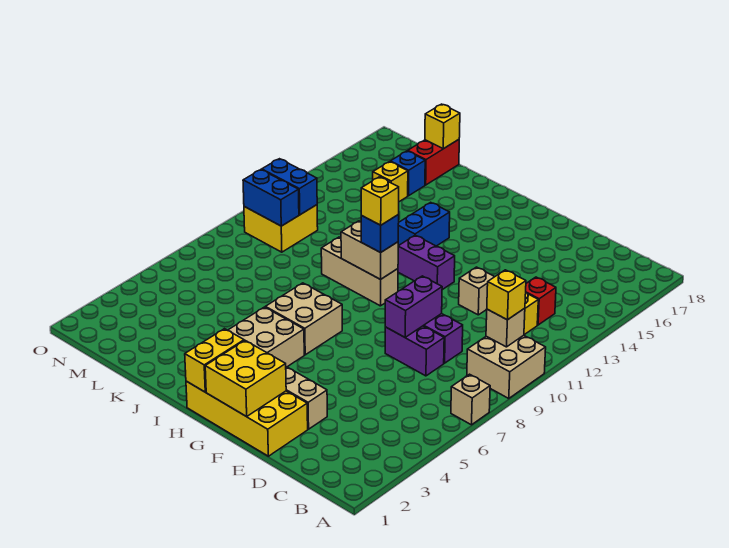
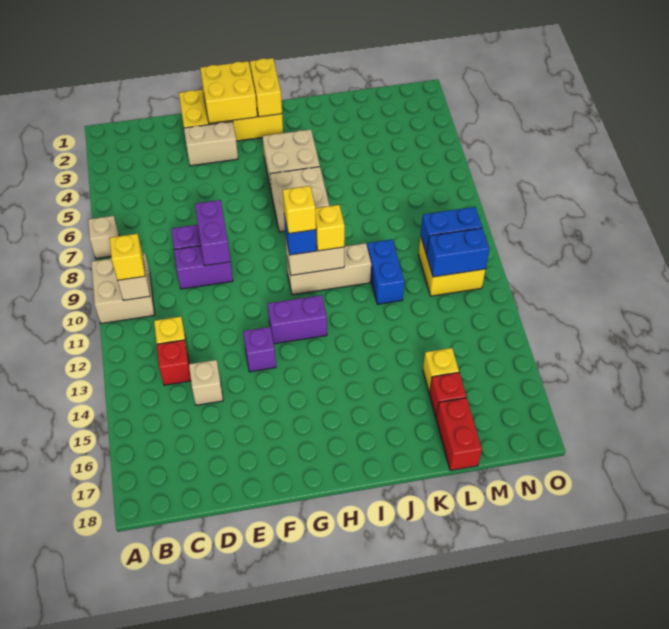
tan 1x1 brick [459,267,494,315] -> tan 1x1 brick moved to [189,360,223,405]
none -> purple 1x1 brick [243,327,276,372]
blue 1x2 brick [398,202,450,246] -> blue 1x2 brick moved to [367,239,404,304]
blue 1x1 brick [390,151,425,196] -> red 1x1 brick [429,373,466,418]
yellow 1x1 brick [425,104,460,149] -> yellow 1x1 brick moved to [315,205,345,251]

